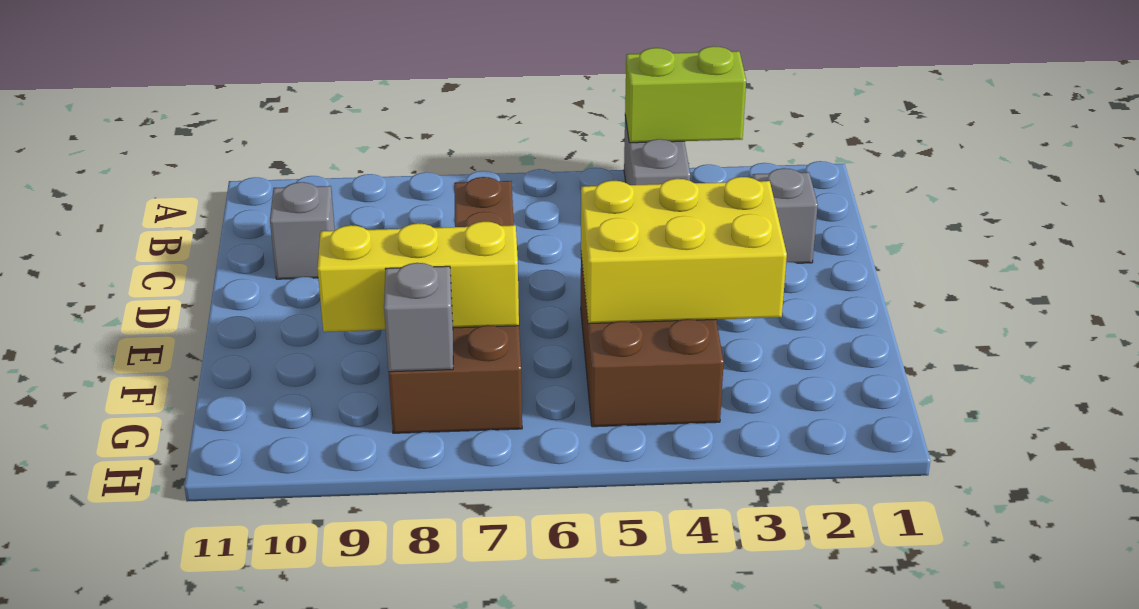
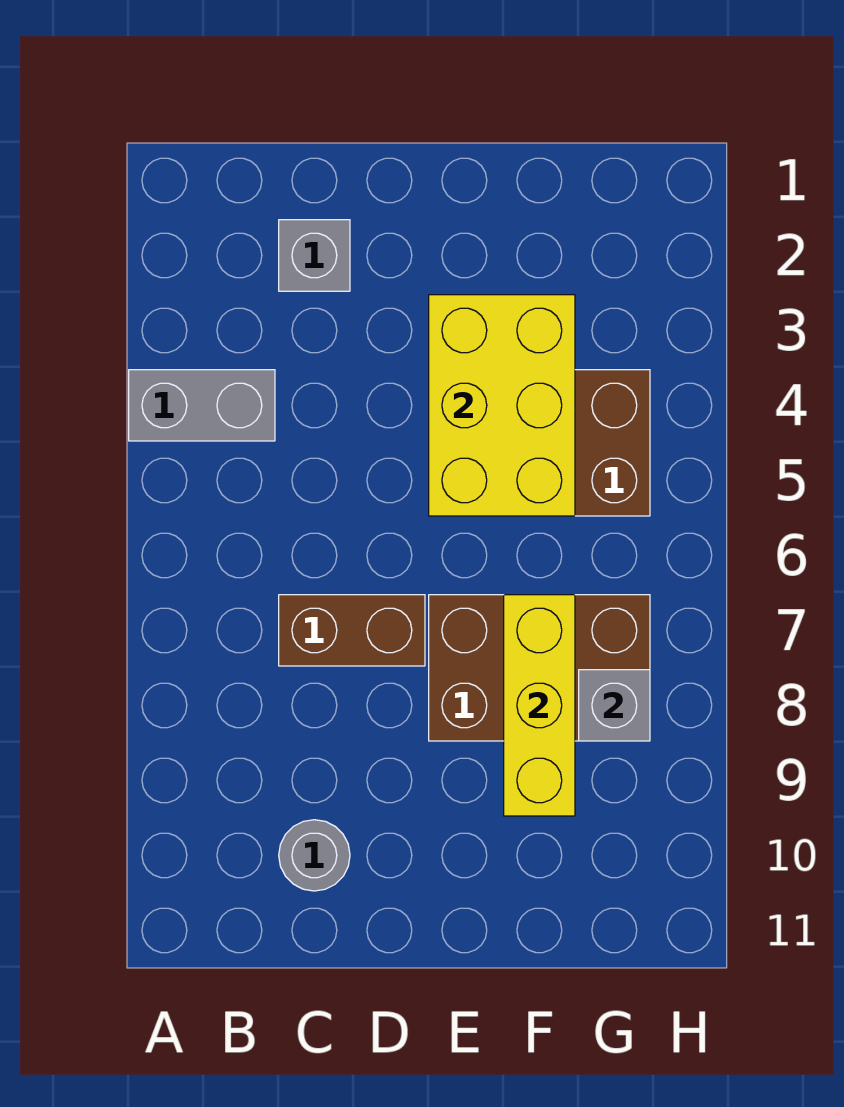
lime 1x2 brick [625,46,746,143] -> none
grey 1x1 brick [270,182,335,279] -> grey 1x1 round brick [279,820,350,891]

